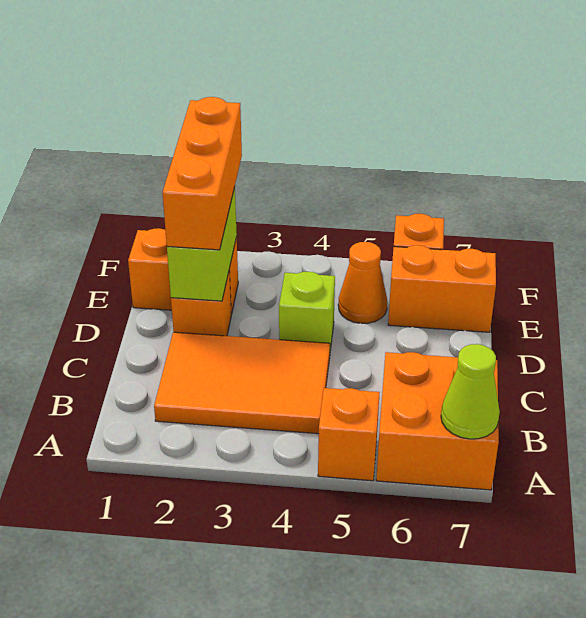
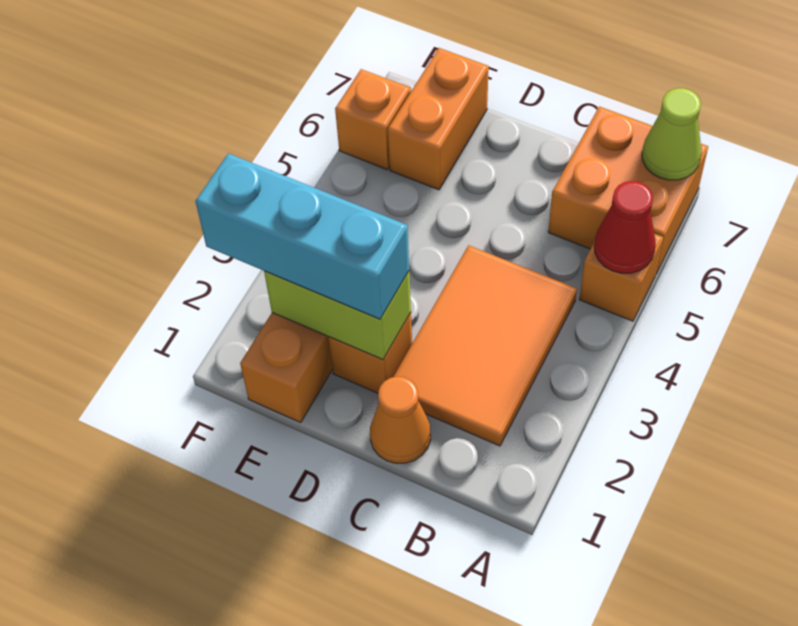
none -> red 1x1 cone [594,181,656,273]
orange 1x3 brick [162,97,242,250] -> cyan 1x3 brick [195,153,409,319]
lime 1x1 brick [279,272,335,350] -> none
orange 1x1 cone [338,242,387,323] -> orange 1x1 cone moved to [370,377,431,463]

